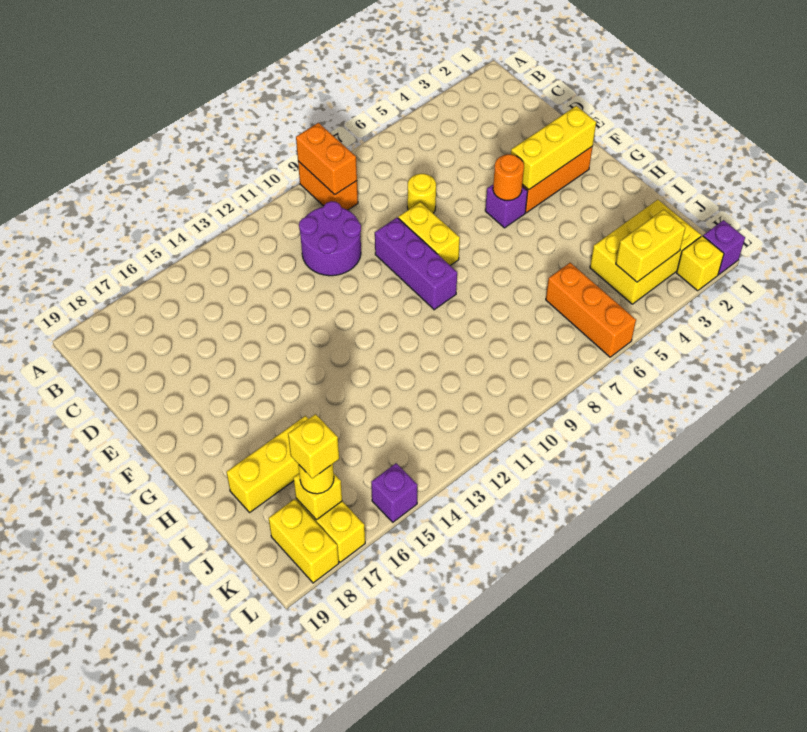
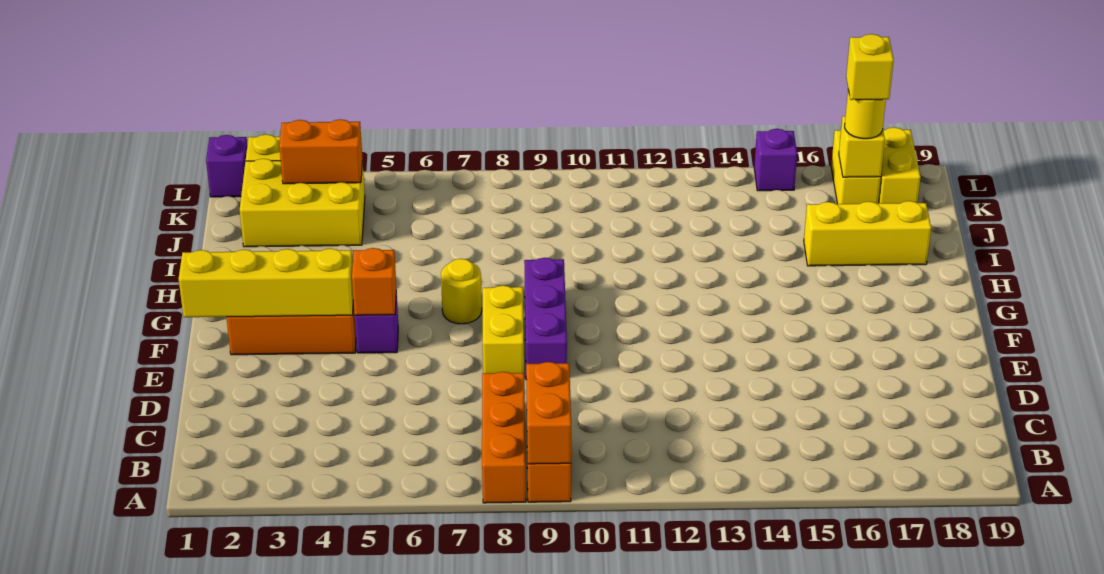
purple 2x2 round brick [299,201,361,276] -> none
yellow 1x1 round brick [407,174,436,213] -> yellow 1x1 round brick moved to [441,259,482,324]
yellow 1x3 brick [511,106,596,190] -> yellow 1x4 brick [179,248,353,317]
orange 1x1 round brick [493,154,524,200] -> orange 1x1 brick [352,248,396,315]
orange 1x3 brick [546,263,636,357] -> orange 1x3 brick moved to [482,372,526,503]
yellow 1x2 brick [616,210,685,282] -> orange 1x2 brick [279,119,363,184]

